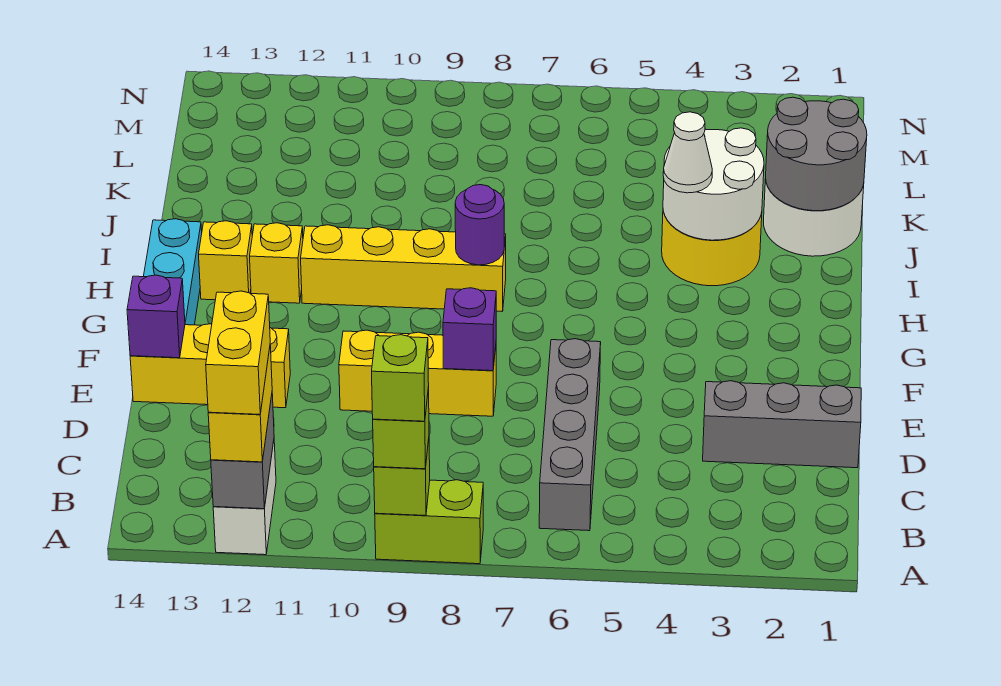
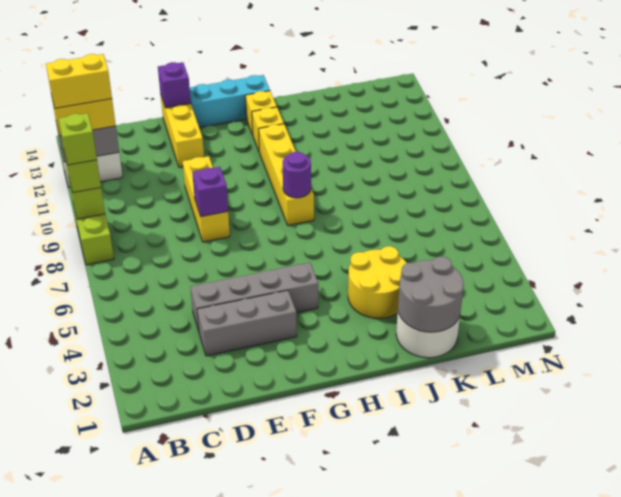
grey 1x4 brick [539,339,601,531] -> grey 1x4 brick moved to [190,263,318,331]
grey 1x3 brick [703,381,861,468] -> grey 1x3 brick turned to [197,290,297,356]
white 2x2 round brick [663,128,764,240] -> none
white 1x1 cone [663,112,712,193] -> none

